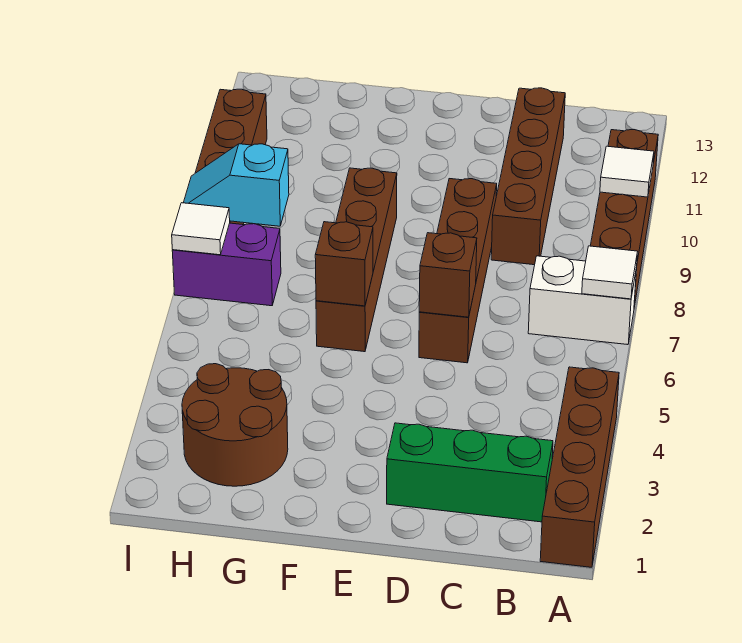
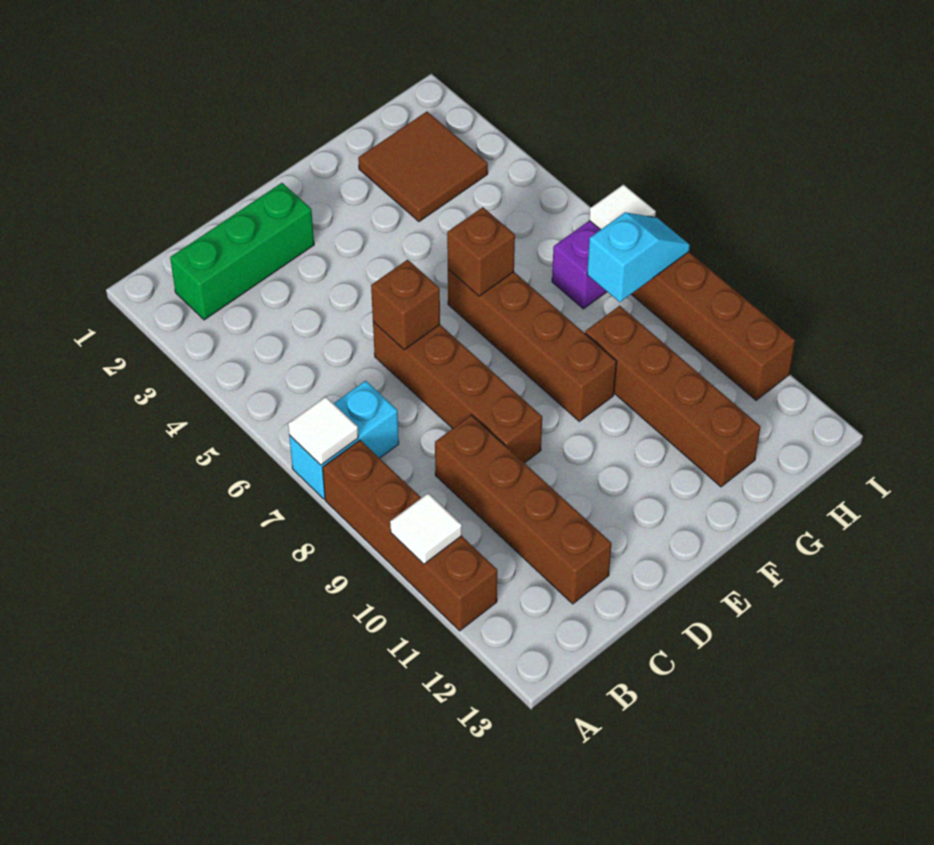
brown 1x4 brick [540,367,619,567] -> brown 1x4 brick moved to [585,306,760,487]
white 1x2 brick [528,256,636,345] -> cyan 1x2 brick [289,381,399,499]
brown 2x2 round brick [182,364,288,486] -> brown 2x2 tile [358,112,488,222]

